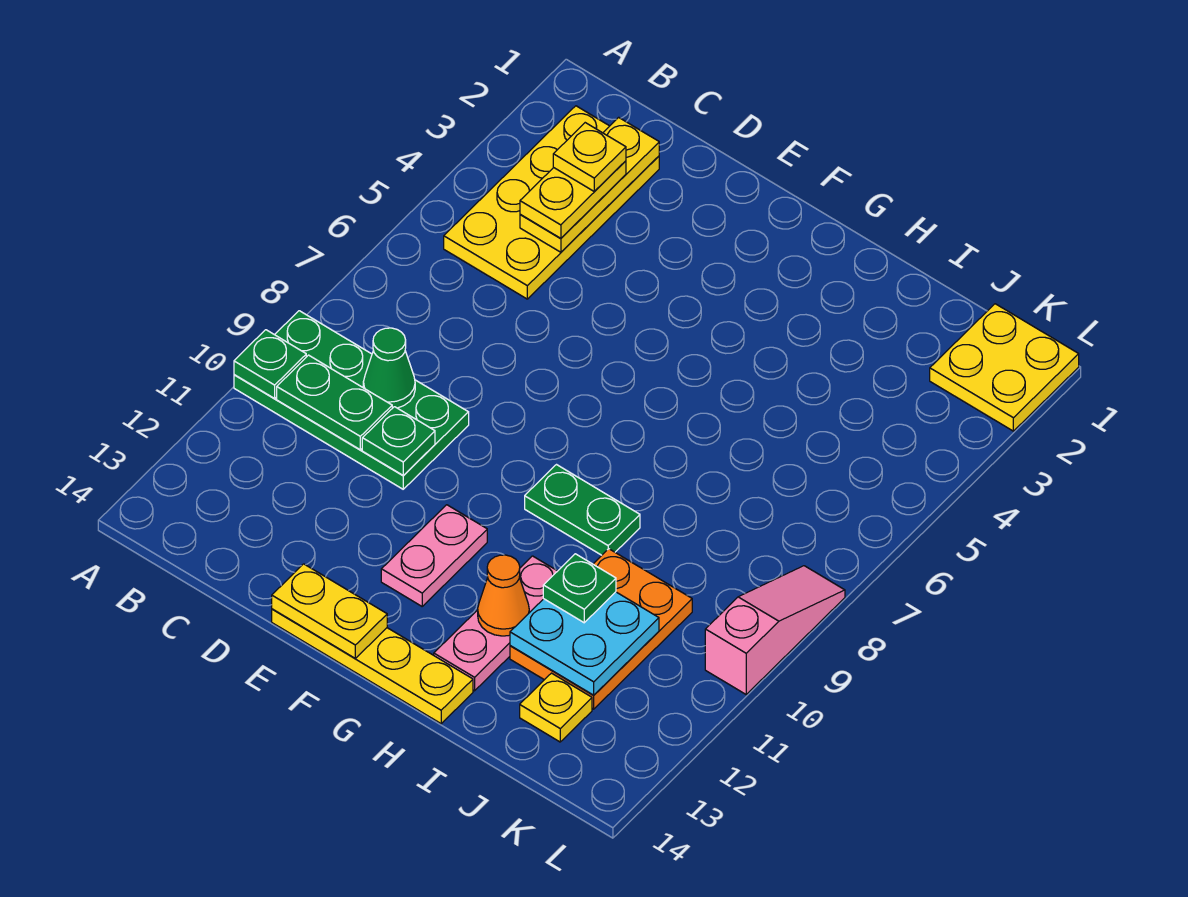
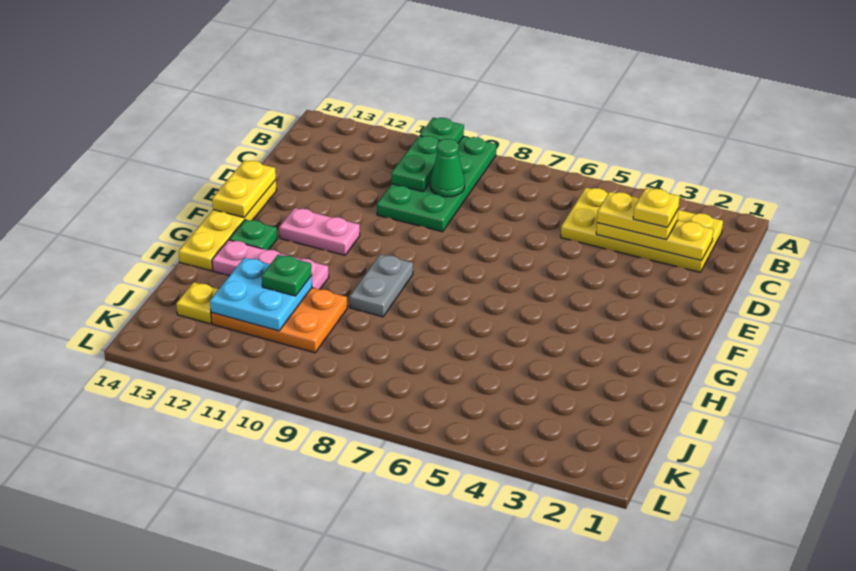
green 1x1 plate [362,407,435,476] -> green 1x1 plate moved to [229,219,277,250]
green 1x2 plate [525,465,640,555] -> grey 1x2 plate [349,254,413,317]
orange 1x1 cone [478,555,529,636] -> none
yellow 2x2 plate [930,304,1079,431] -> none
pink 1x3 slope [705,566,845,694] -> none

